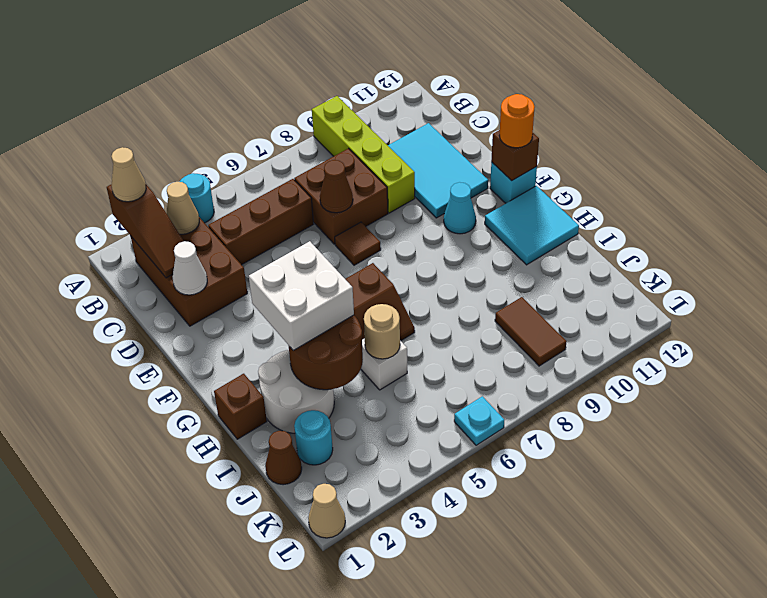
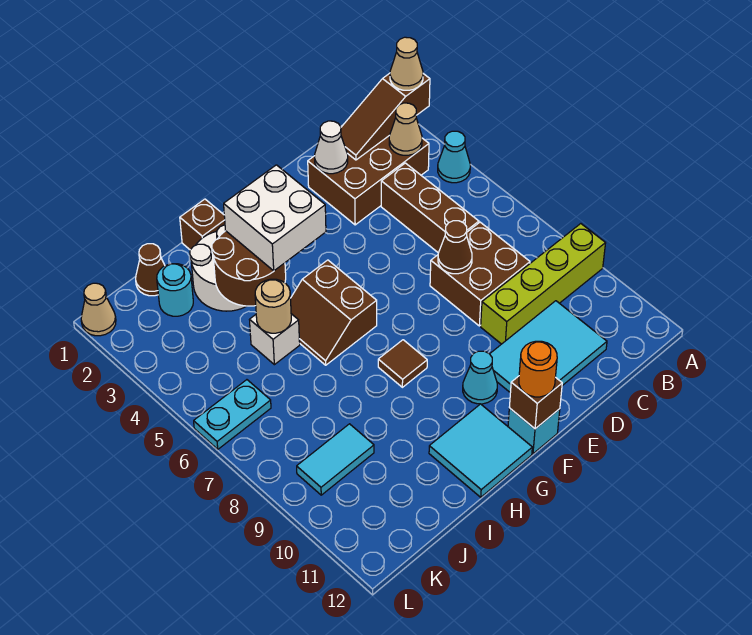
cyan 1x1 round brick [179,173,214,223] -> cyan 1x1 cone [438,131,470,183]
brown 1x1 tile [335,222,381,265] -> brown 1x1 tile moved to [378,340,427,387]
brown 1x2 tile [495,297,567,366] -> cyan 1x2 tile [297,424,374,495]
cyan 1x1 plate [454,396,504,445] -> cyan 1x2 plate [194,380,271,449]

